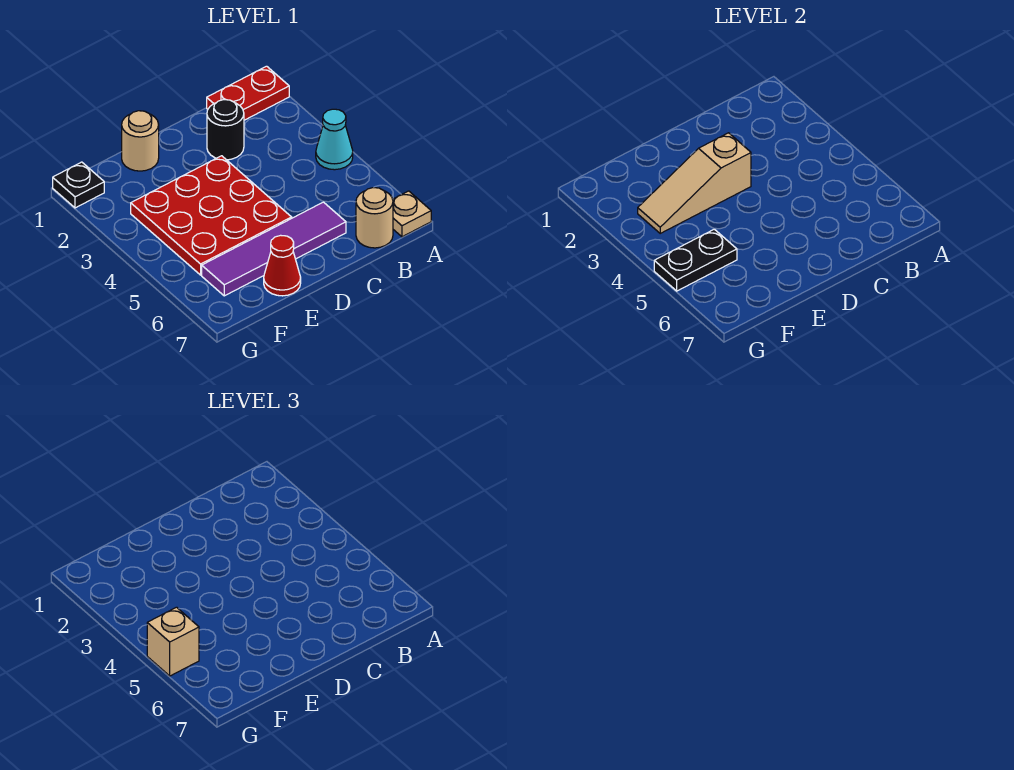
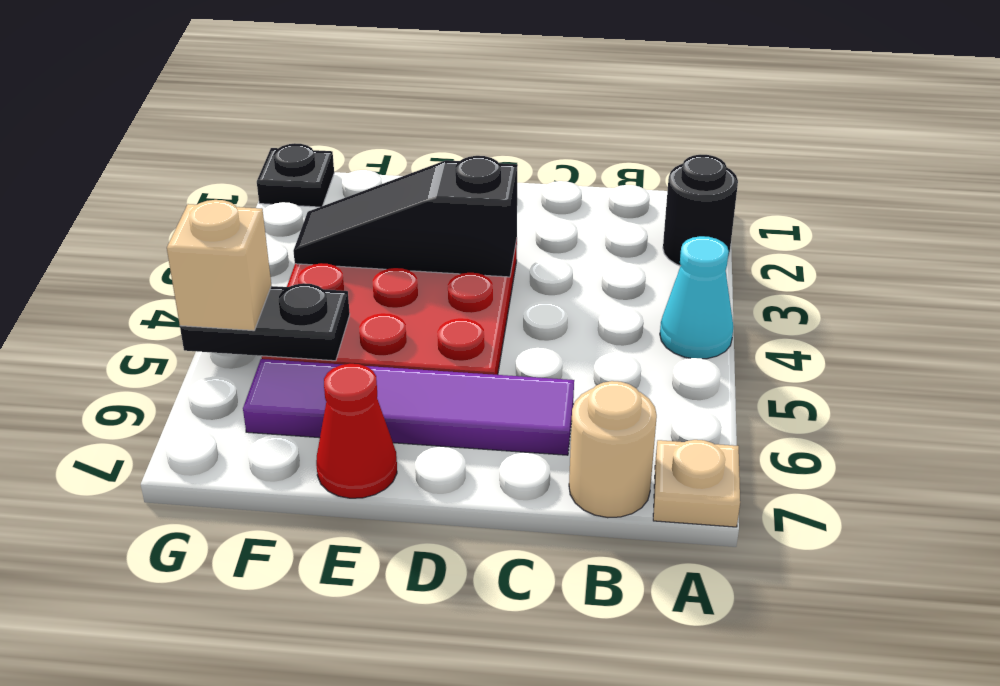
red 1x2 plate [207,66,289,120] -> none
black 1x1 round brick [207,100,244,160] -> black 1x1 round brick moved to [663,155,738,266]
tan 1x3 slope [638,133,751,233] -> black 1x3 slope [293,156,518,277]
tan 1x1 round brick [122,111,159,171] -> none

